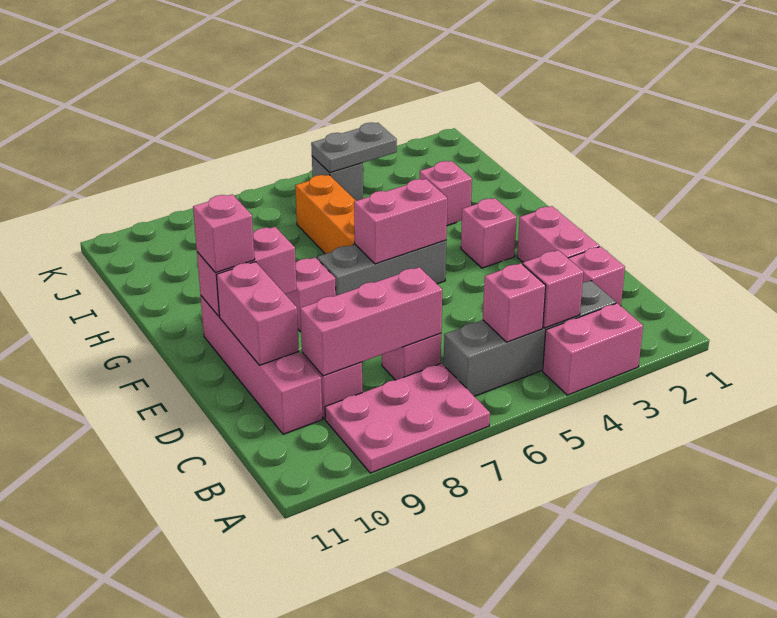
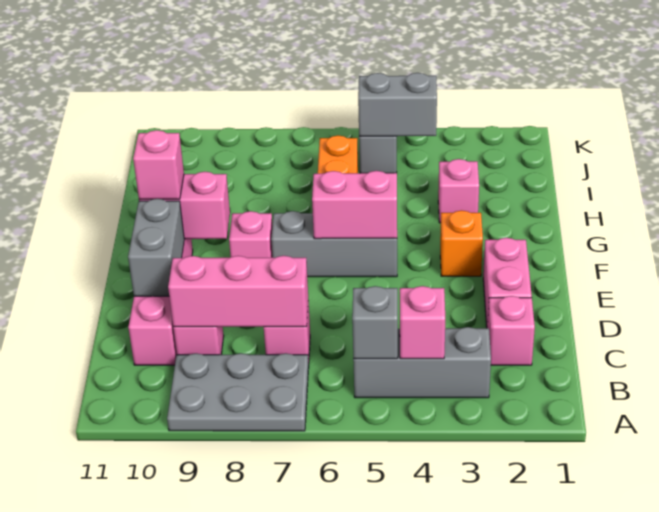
pink 1x2 brick [543,303,643,395] -> none
pink 2x3 plate [325,363,490,473] -> grey 2x3 plate [167,353,309,431]
grey 1x4 brick [444,281,616,396] -> grey 1x3 brick [353,327,491,398]
pink 1x1 brick [483,263,546,342] -> grey 1x1 brick [352,286,398,359]
pink 1x2 brick [217,262,299,365] -> grey 1x2 brick [128,199,184,296]
pink 1x1 brick [461,198,517,268] -> orange 1x1 brick [440,210,483,276]
grey 1x2 plate [311,123,397,173] -> grey 1x2 brick [358,73,437,137]

